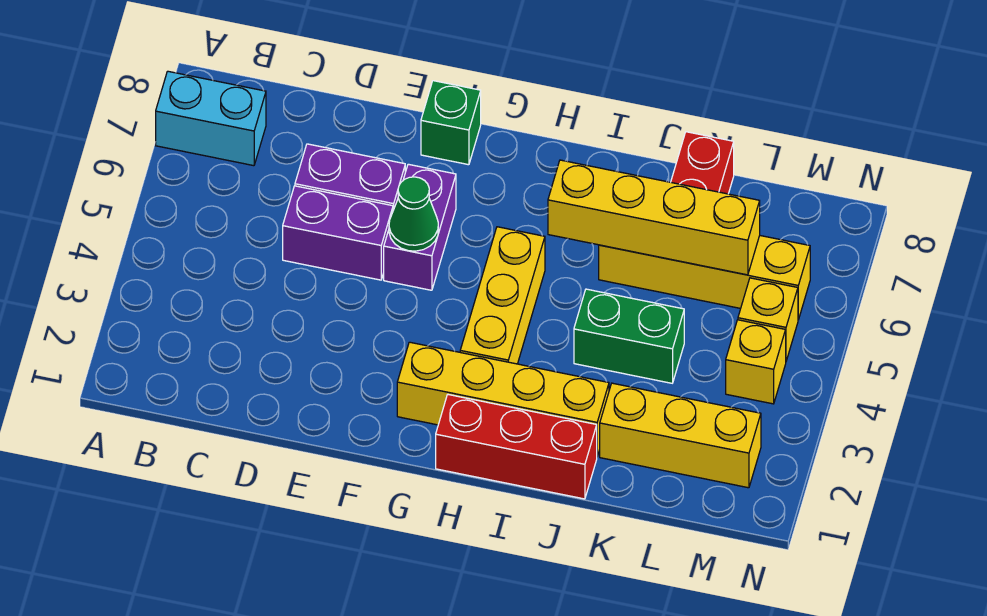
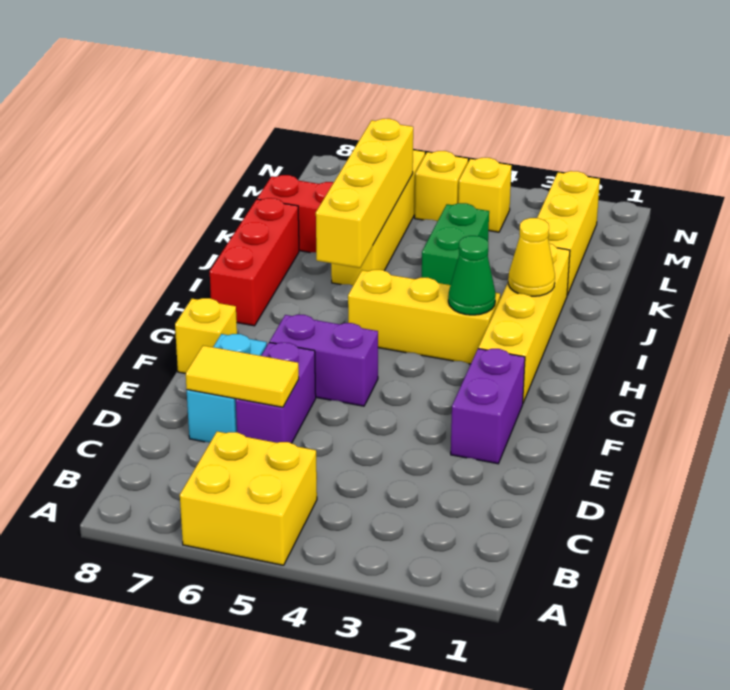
none -> yellow 2x2 brick [180,431,317,565]
cyan 1x2 brick [156,71,266,166] -> cyan 1x2 brick moved to [187,334,267,443]
purple 1x2 brick [283,186,393,280] -> purple 1x2 brick moved to [451,349,525,464]
none -> yellow 1x2 tile [186,346,299,407]
green 1x1 cone [389,177,438,251] -> green 1x1 cone moved to [448,236,496,315]
green 1x1 brick [421,81,481,165] -> yellow 1x1 brick [175,298,237,374]
red 1x3 brick [436,395,597,499] -> red 1x3 brick moved to [210,198,299,326]
none -> yellow 1x1 cone [508,218,555,296]

